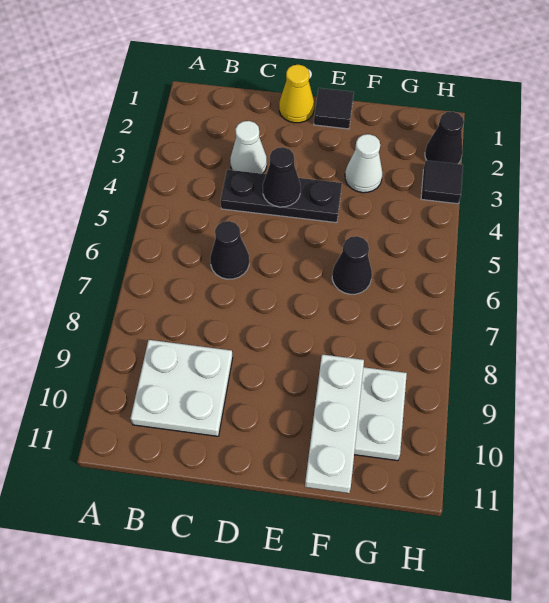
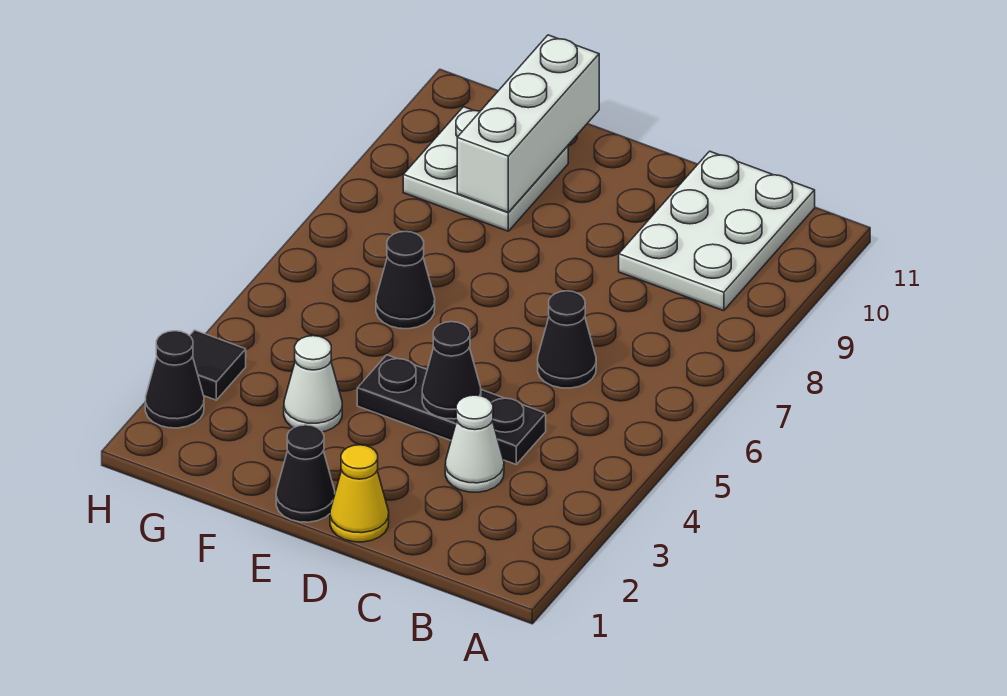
white 2x2 plate [130,340,233,436] -> white 2x3 plate [619,151,815,311]
black 1x1 tile [314,88,354,129] -> black 1x1 cone [276,425,335,522]
white 1x3 plate [305,355,364,493] -> white 1x3 brick [457,35,599,212]

